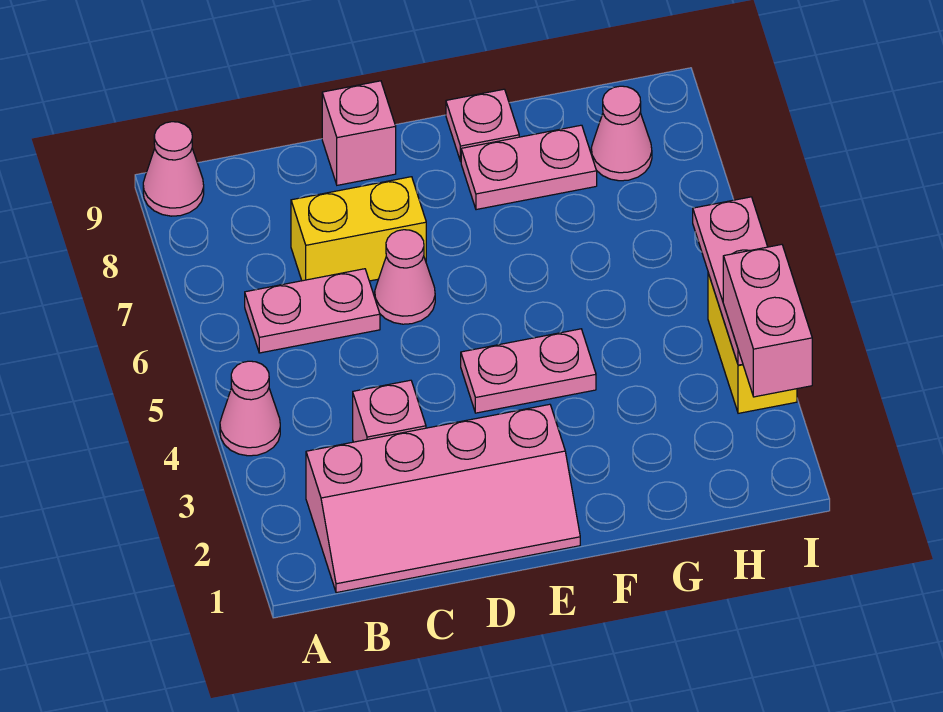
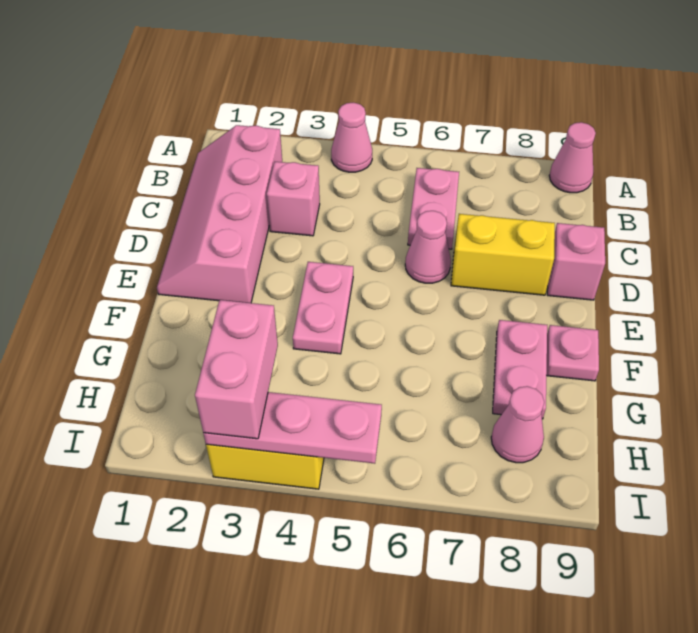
yellow 1x2 brick [291,177,426,281] -> yellow 1x2 brick turned to [451,214,555,295]
pink 1x2 brick [723,245,812,397] -> pink 1x2 brick turned to [195,300,278,439]

